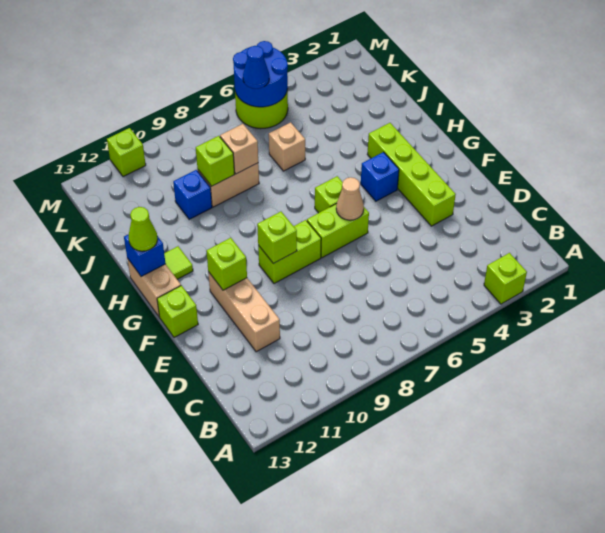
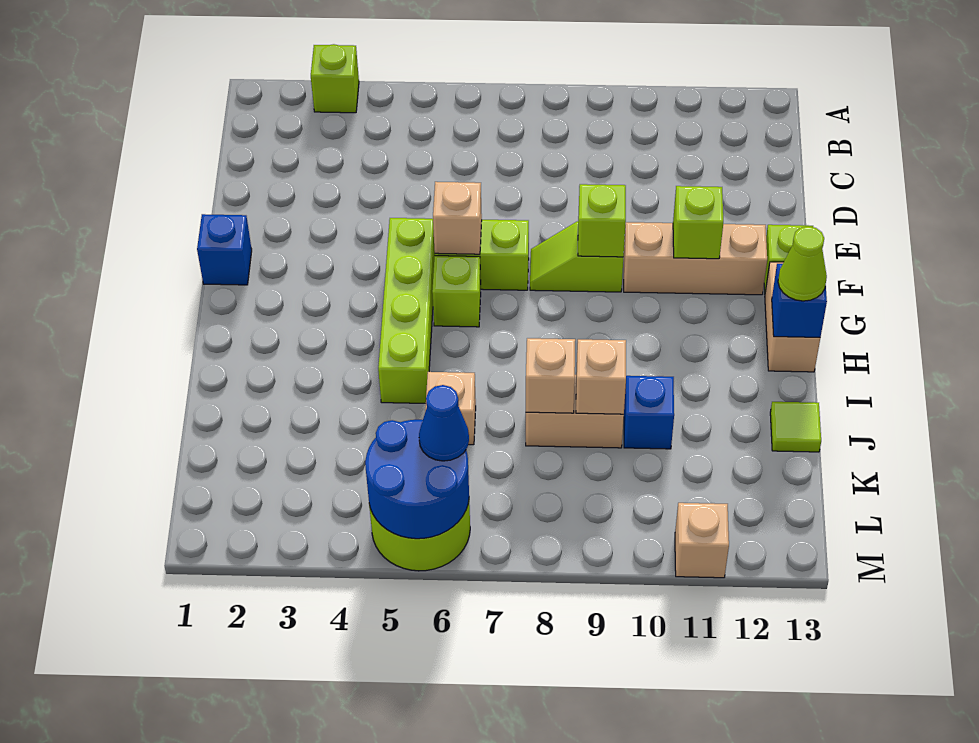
tan 1x3 brick [208,272,280,352] -> tan 1x3 brick turned to [624,222,767,295]
lime 1x4 brick [367,123,456,226] -> lime 1x4 brick moved to [378,218,435,403]
tan 1x1 cone [336,177,364,220] -> tan 1x1 brick [433,182,482,254]
lime 1x2 brick [258,220,321,284] -> lime 1x2 slope [530,221,623,292]
blue 1x1 brick [361,152,399,201] -> blue 1x1 brick moved to [197,214,252,285]
lime 1x1 tile [164,246,193,279] -> lime 1x1 tile moved to [770,402,821,452]
lime 1x1 brick [196,136,235,186] -> tan 1x1 brick [576,339,626,415]
lime 1x1 brick [107,128,146,177] -> tan 1x1 brick [675,503,729,578]

